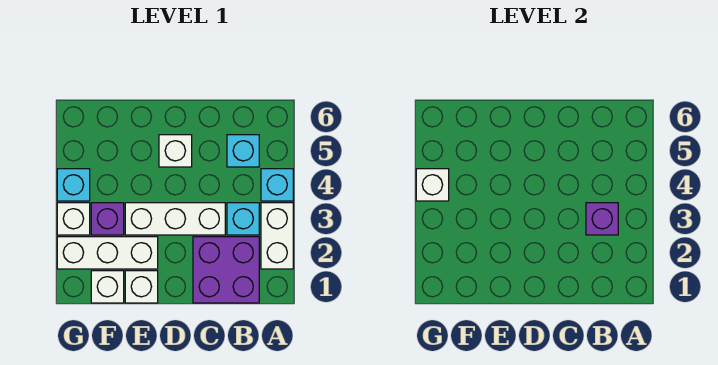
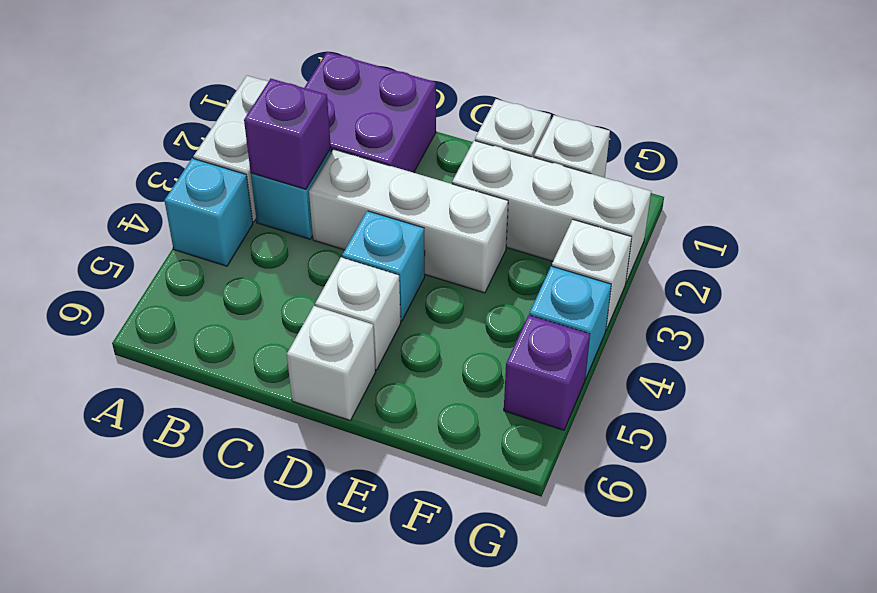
cyan 1x1 brick [227,135,259,167] -> cyan 1x1 brick moved to [342,211,425,321]
purple 1x1 brick [91,203,124,235] -> purple 1x1 brick moved to [504,315,590,430]
white 1x1 brick [416,169,449,201] -> white 1x1 brick moved to [287,306,376,421]

